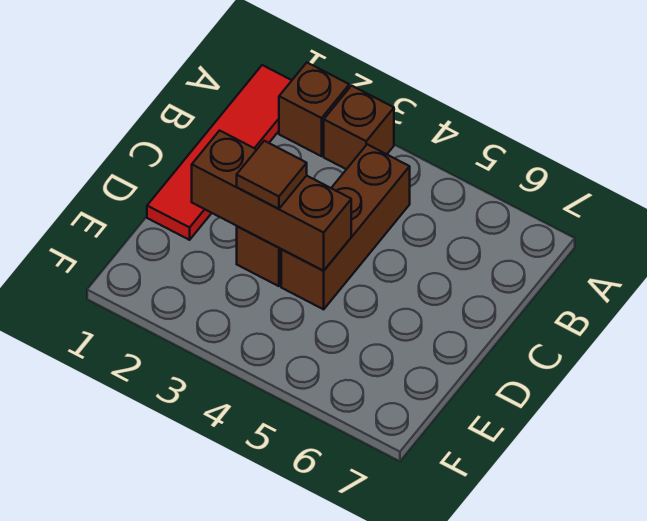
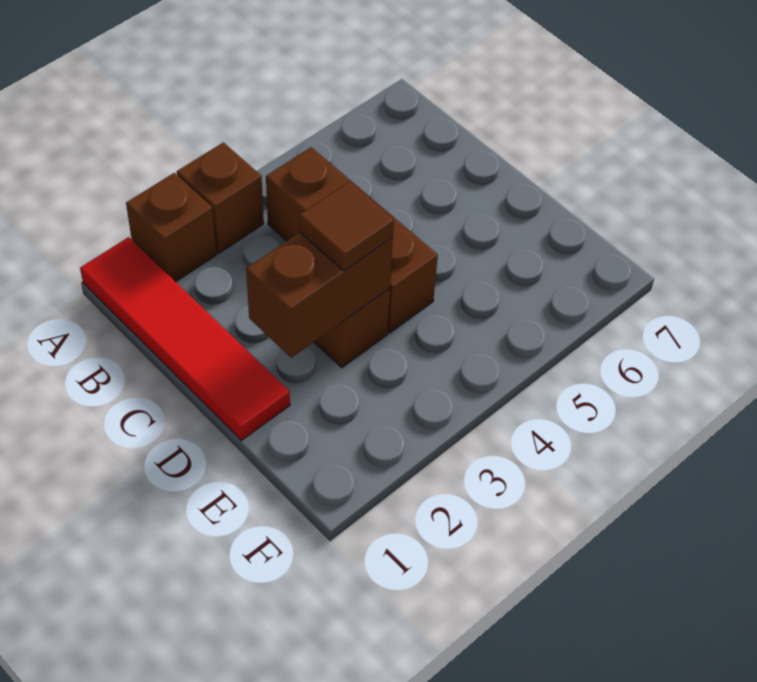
brown 1x3 brick [192,131,351,271] -> brown 1x2 brick [246,233,393,358]

